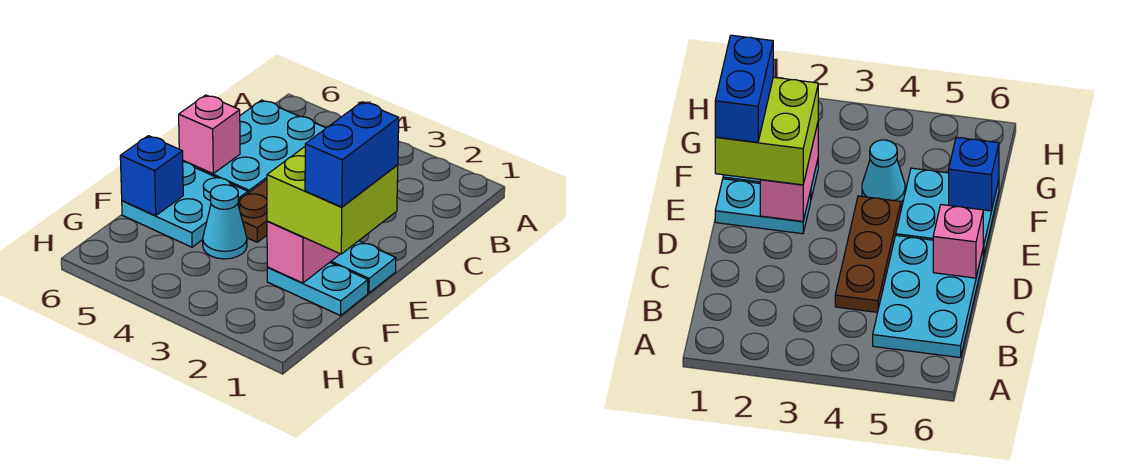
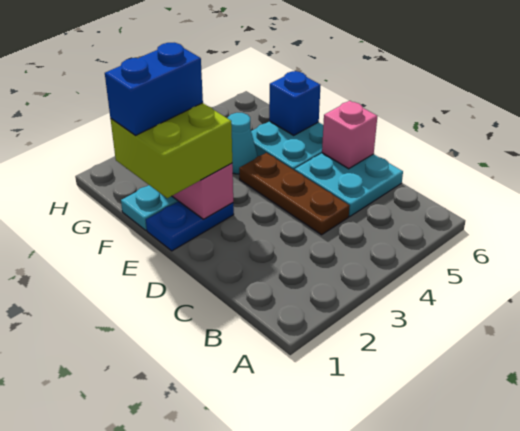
cyan 2x3 plate [183,100,326,193] -> cyan 2x2 plate [295,153,403,216]
cyan 1x2 plate [330,241,396,293] -> blue 1x2 plate [146,201,234,251]
blue 1x2 brick [305,102,399,207] -> blue 1x2 brick turned to [105,43,203,136]

